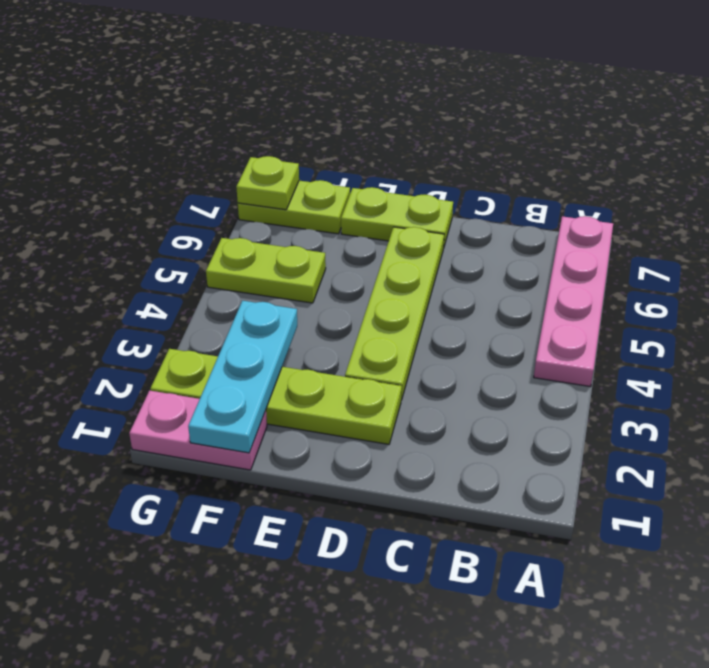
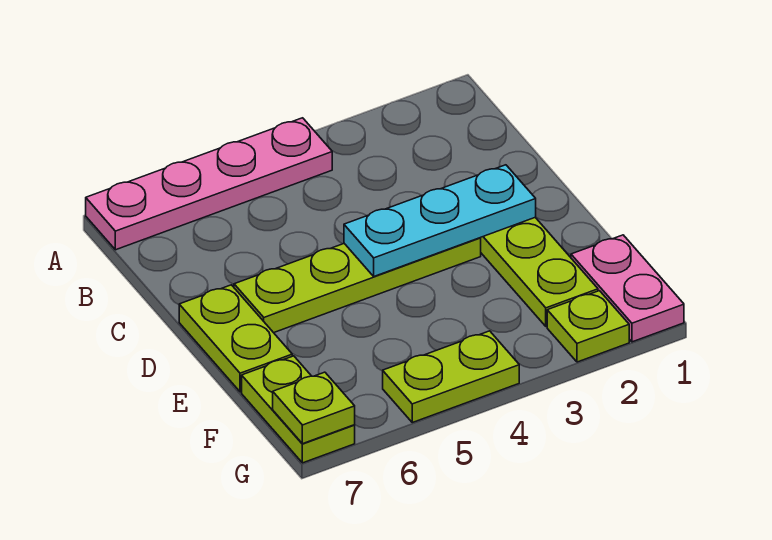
cyan 1x3 plate [188,301,297,453] -> cyan 1x3 plate moved to [344,165,536,276]
lime 1x2 plate [206,238,326,303] -> lime 1x2 plate turned to [383,331,519,423]

